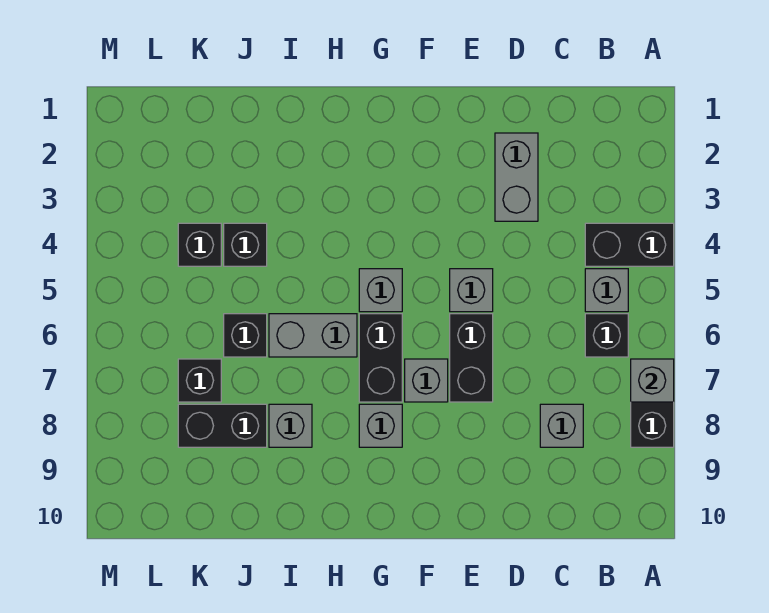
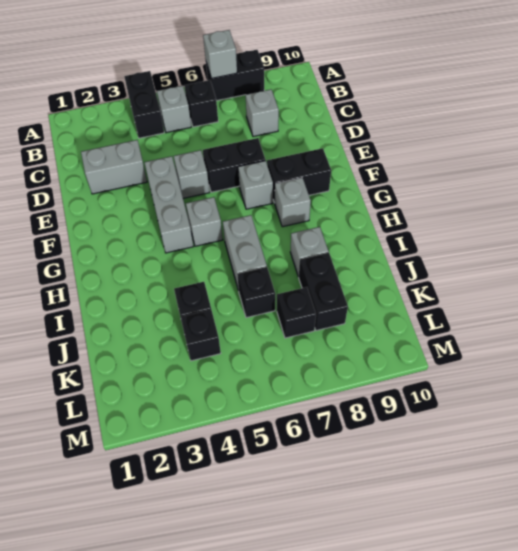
none -> grey 1x3 brick [144,156,193,253]
black 1x2 brick [359,314,402,402] -> black 1x2 brick moved to [267,148,331,203]

